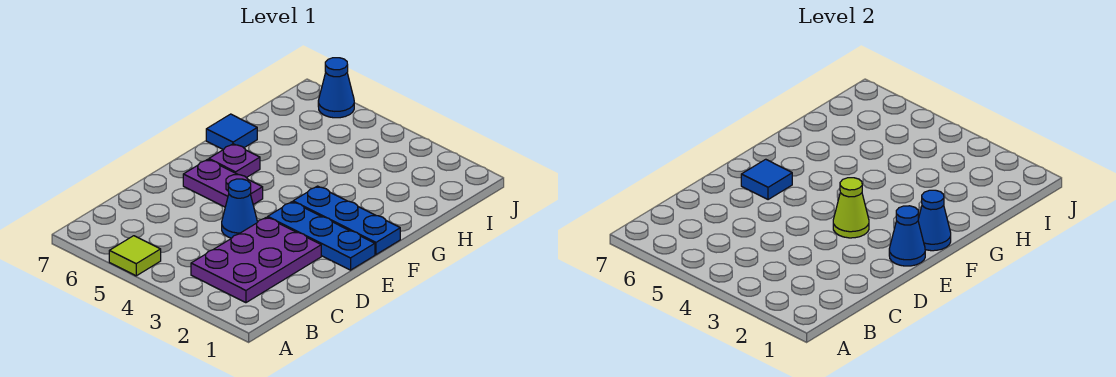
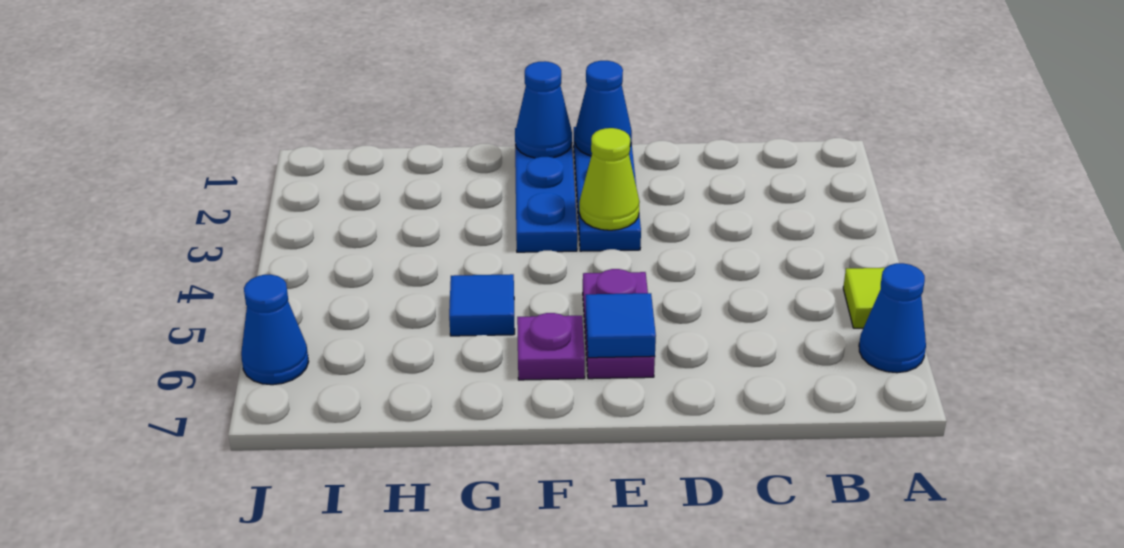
purple 2x3 plate [191,217,321,303] -> none
blue 1x1 cone [222,179,257,238] -> blue 1x1 cone moved to [859,263,926,373]
blue 1x1 tile [206,114,257,150] -> blue 1x1 tile moved to [449,274,515,336]

